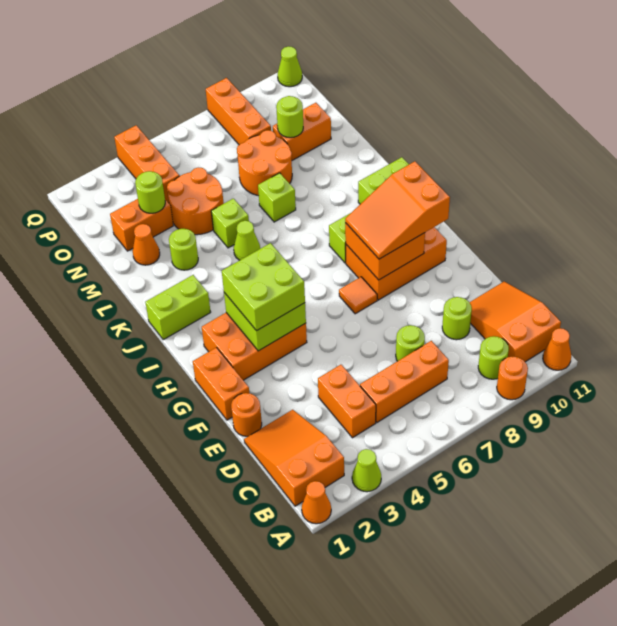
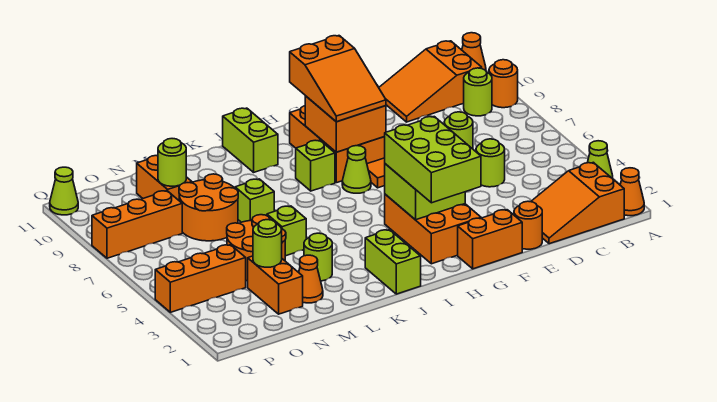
orange 1x2 brick [318,365,376,438] -> none
orange 1x3 brick [360,341,449,422] -> none
lime 1x1 round brick [442,297,472,340] -> lime 1x1 round brick moved to [476,139,505,187]
lime 2x2 brick [222,243,305,331] -> lime 2x3 brick [384,117,481,203]
lime 1x1 cone [234,221,260,260] -> lime 1x1 cone moved to [342,146,371,193]

